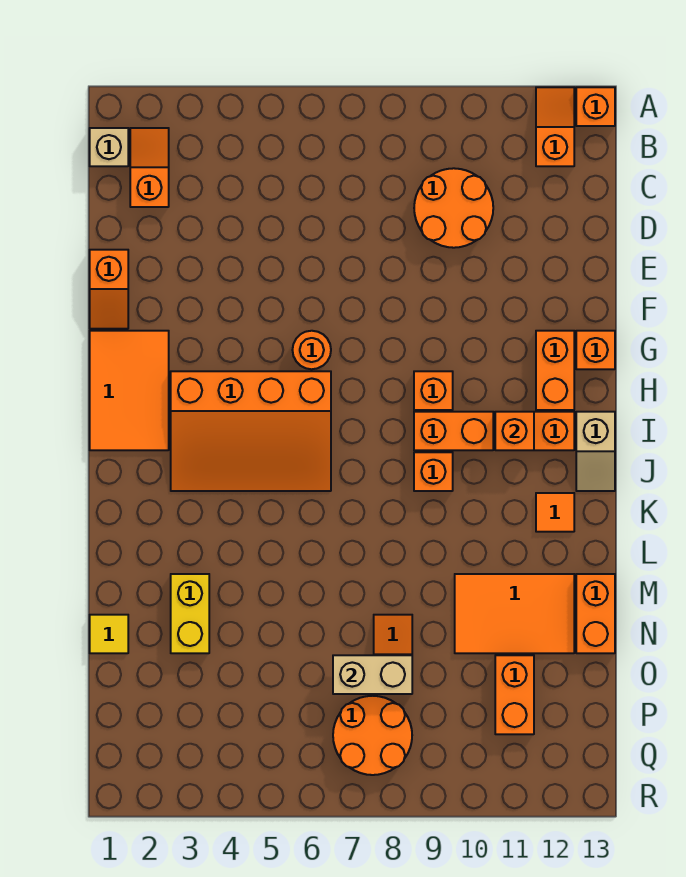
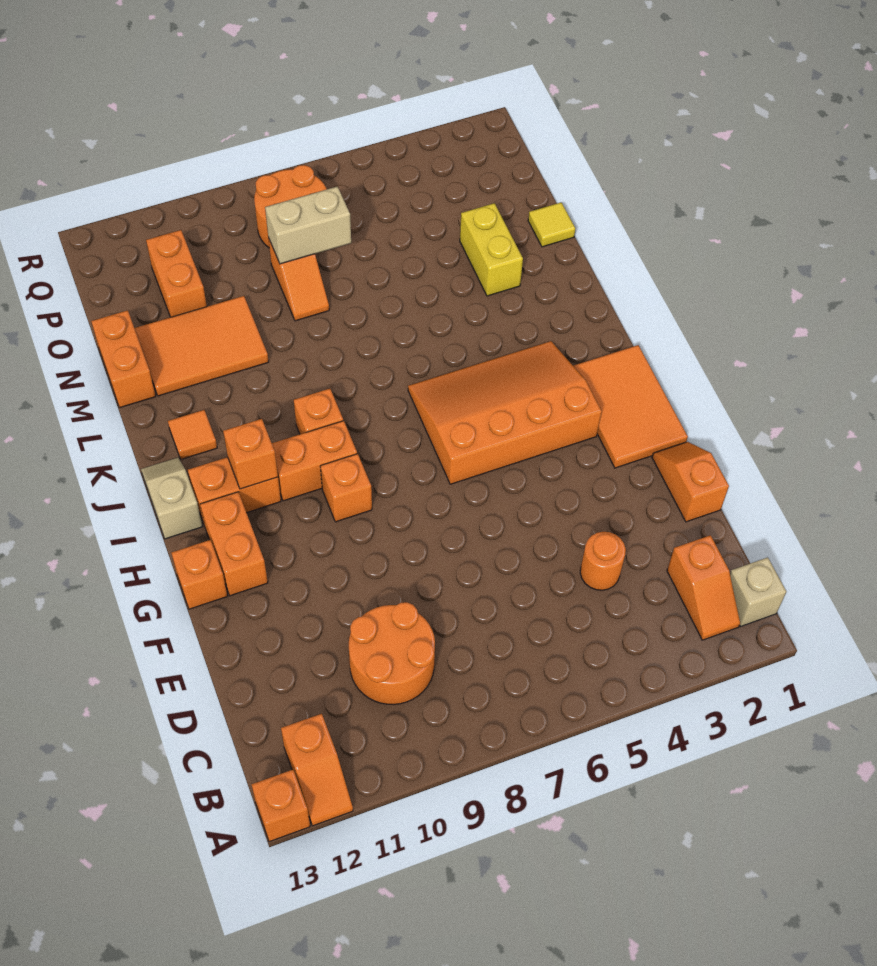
orange 1x1 round brick [293,331,331,369] -> orange 1x1 round brick moved to [580,532,626,590]

